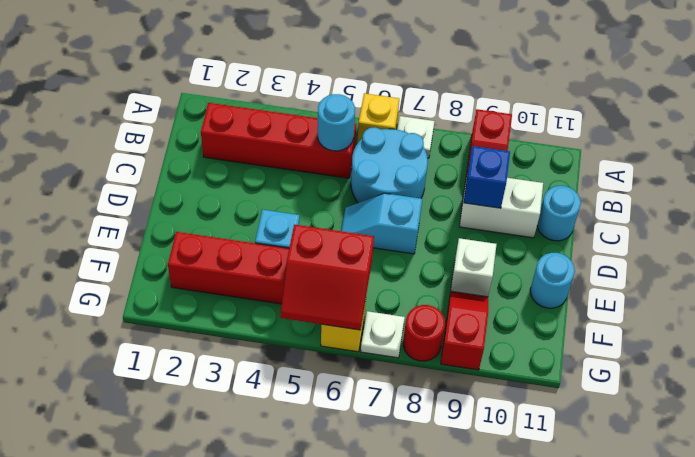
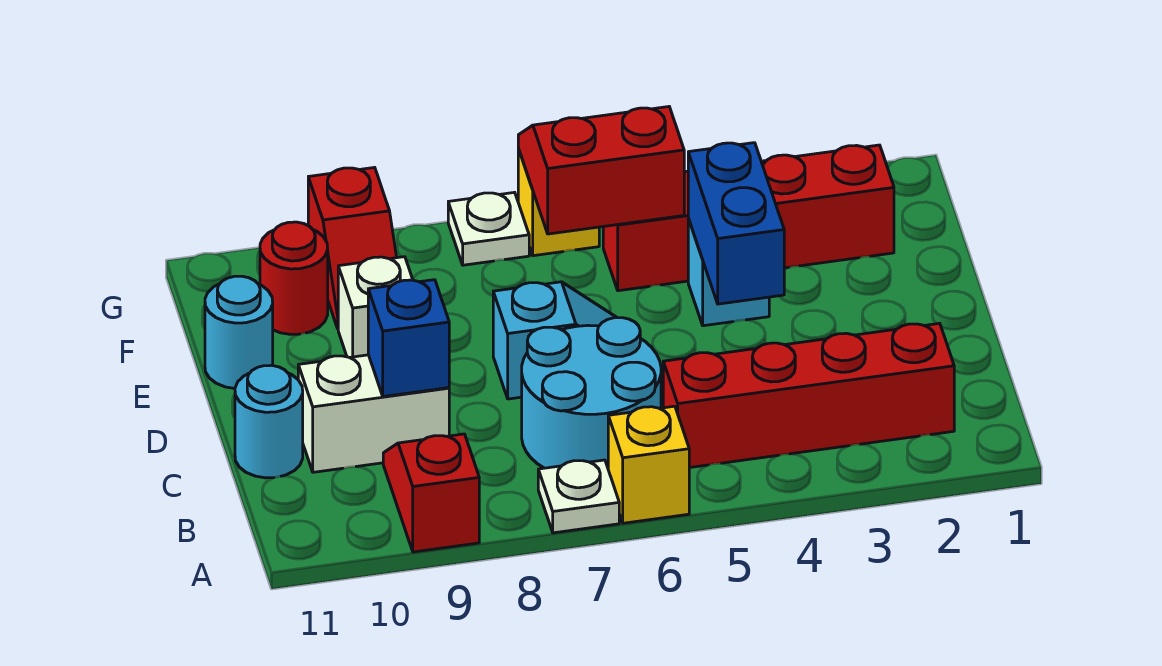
cyan 1x1 round brick [318,94,355,151] -> none
none -> blue 1x2 brick [688,143,784,304]
red 1x1 round brick [403,305,445,361] -> red 1x1 round brick moved to [260,222,328,334]

